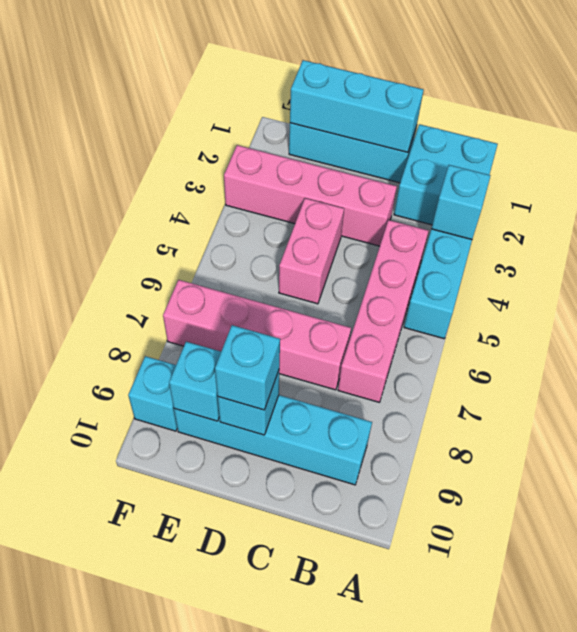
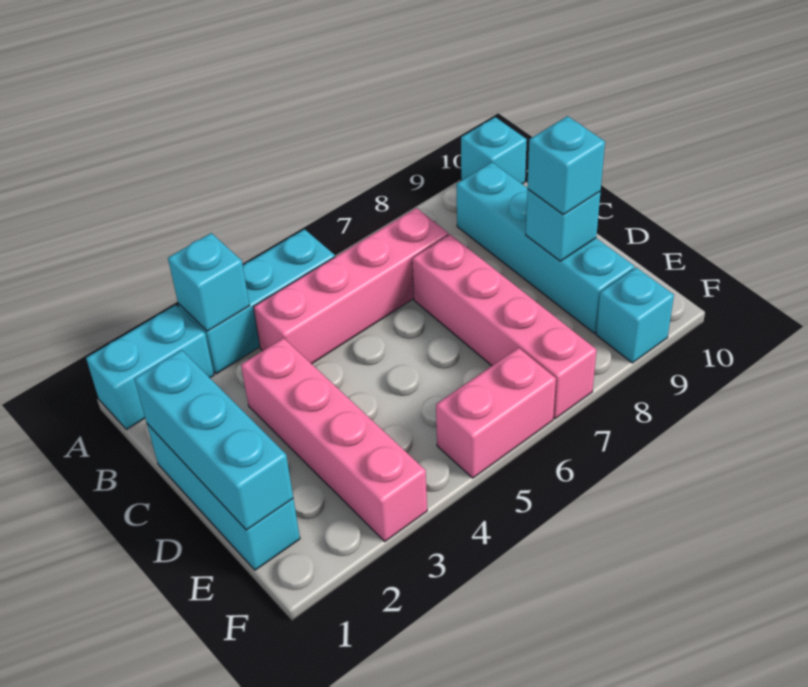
cyan 2x2 brick [394,124,498,225] -> cyan 1x2 brick [86,305,214,430]
pink 1x2 brick [279,198,344,304] -> pink 1x2 brick moved to [436,348,556,478]
cyan 1x1 brick [169,342,221,421] -> cyan 1x1 brick moved to [461,117,527,184]

